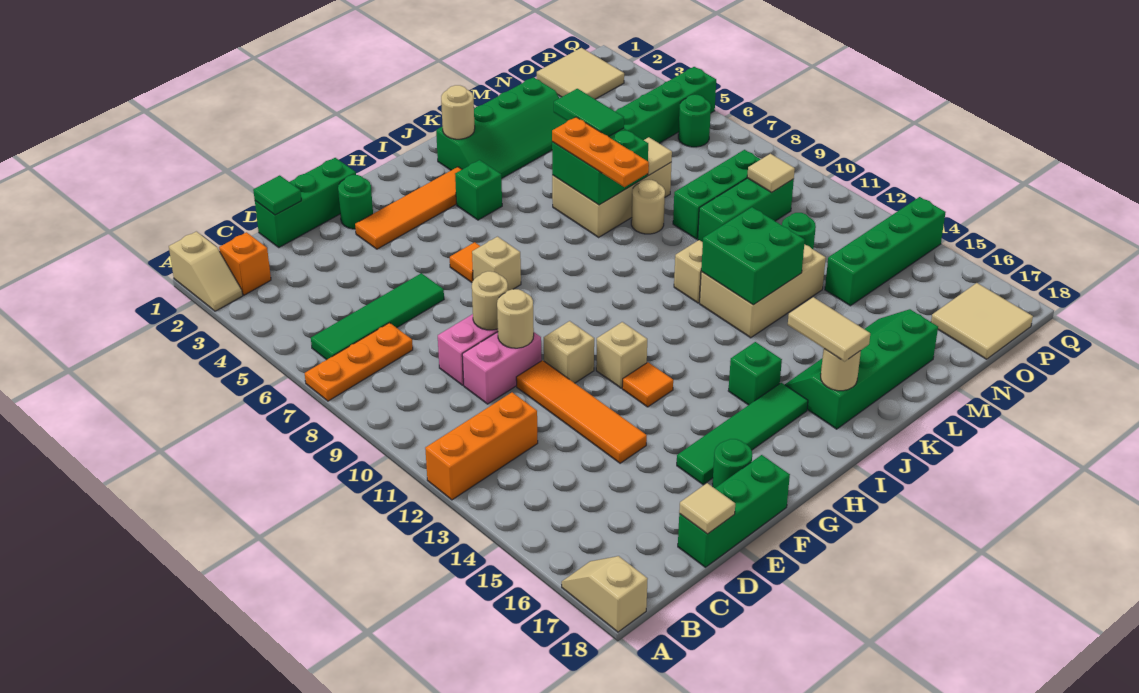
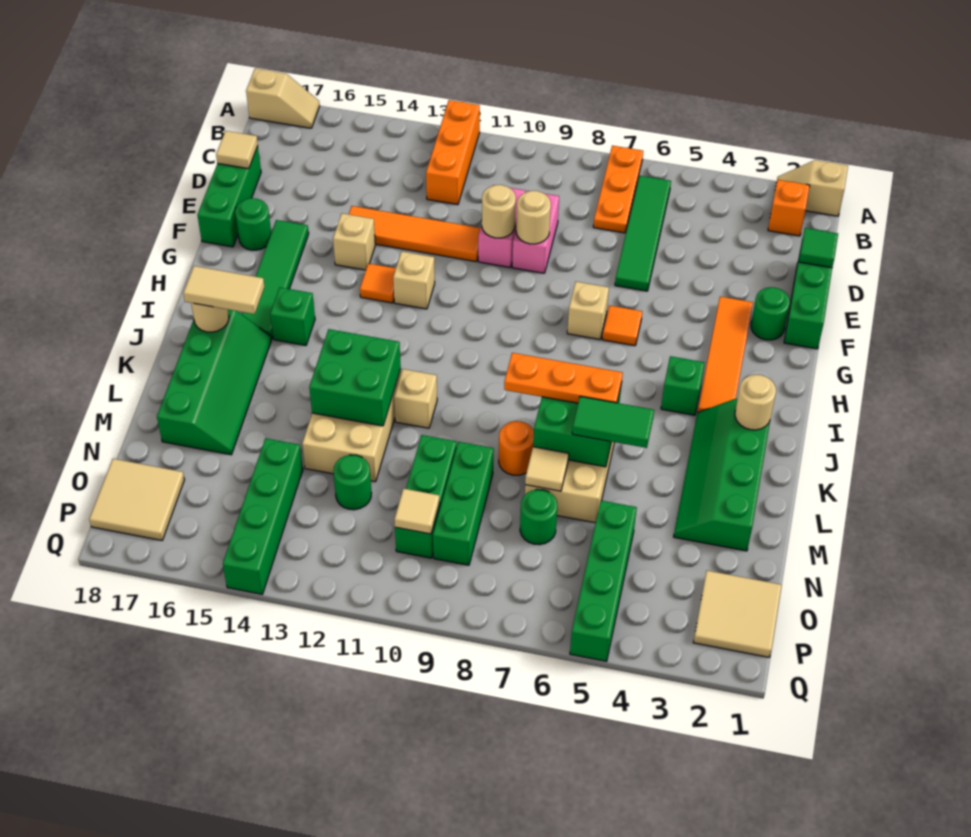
tan 1x1 brick [544,321,594,383] -> tan 1x1 brick moved to [333,213,375,270]
tan 1x1 round brick [631,180,665,234] -> orange 1x1 round brick [499,421,534,475]
green 1x1 round brick [678,95,711,147] -> green 1x1 round brick moved to [520,489,557,545]

